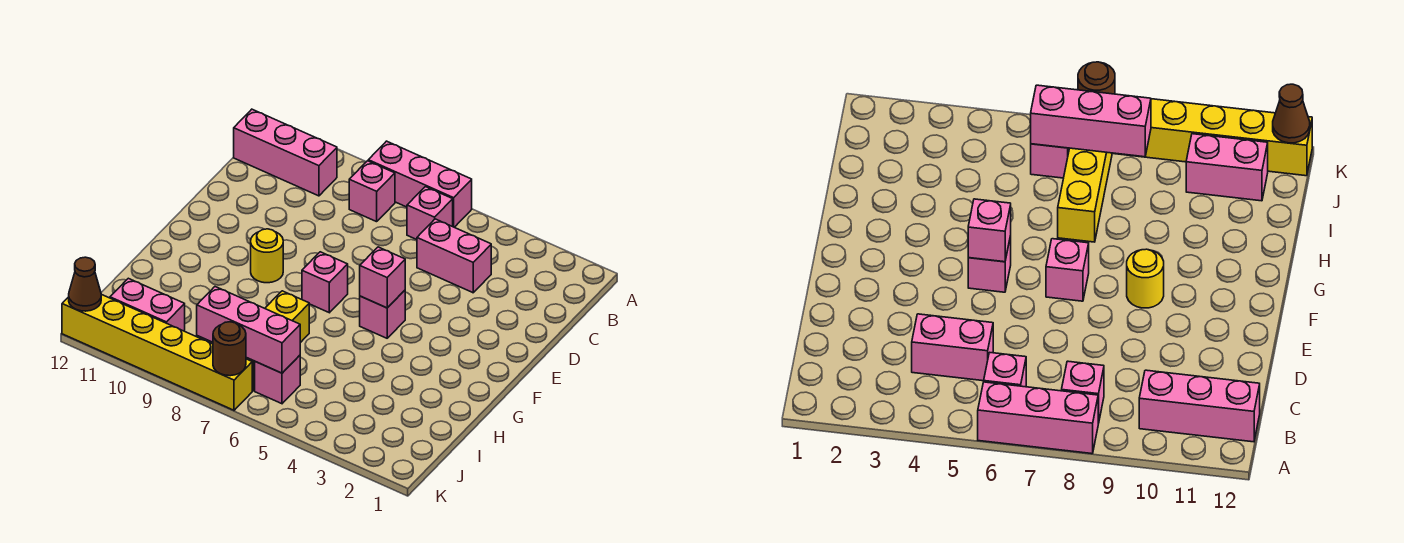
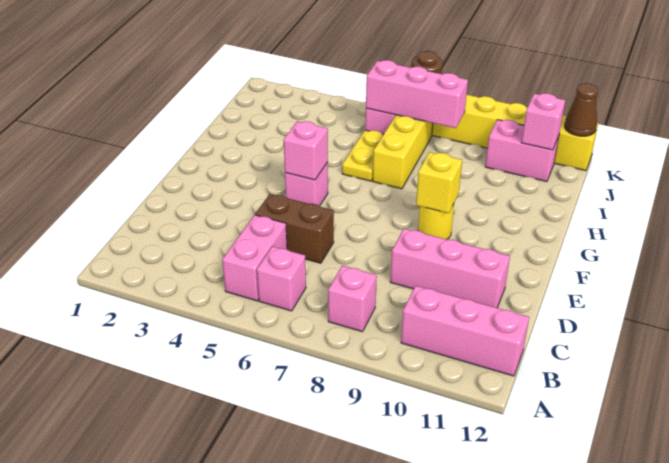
pink 1x3 brick [368,141,472,227] -> pink 1x3 brick moved to [390,229,510,308]
pink 1x2 brick [417,219,491,293] -> pink 1x2 brick turned to [222,215,287,301]
none -> brown 1x2 brick [255,194,334,263]
pink 1x1 brick [302,252,348,313] -> pink 1x1 brick moved to [521,93,565,150]
none -> yellow 1x1 brick [416,152,462,213]
none -> yellow 1x2 plate [342,130,383,181]

